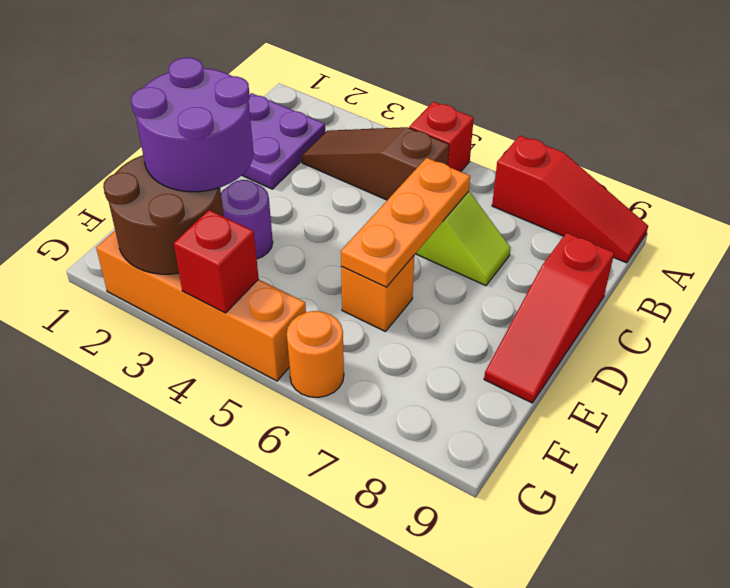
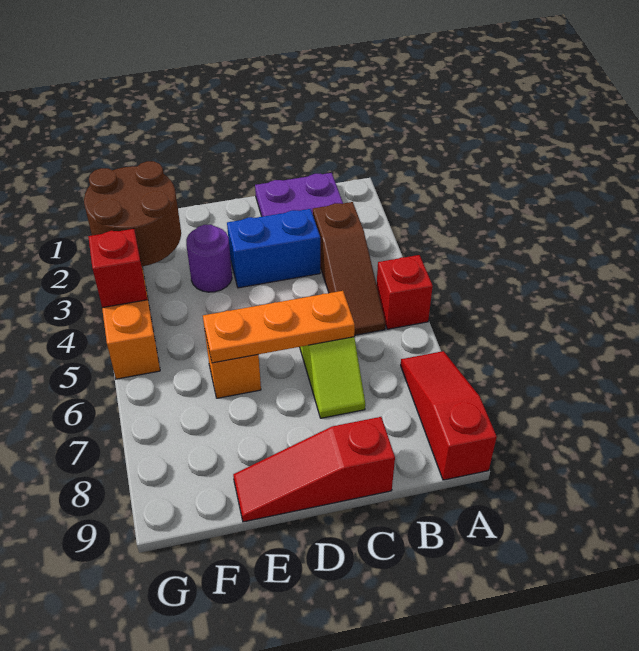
red 1x3 slope [492,136,648,263] -> red 1x3 slope turned to [401,351,497,480]
brown 1x3 slope [302,127,449,200] -> brown 1x3 slope turned to [313,202,386,335]
none -> blue 1x2 brick [227,209,320,288]
purple 2x2 round brick [131,58,254,192] -> none
orange 1x1 round brick [287,311,344,398] -> none

